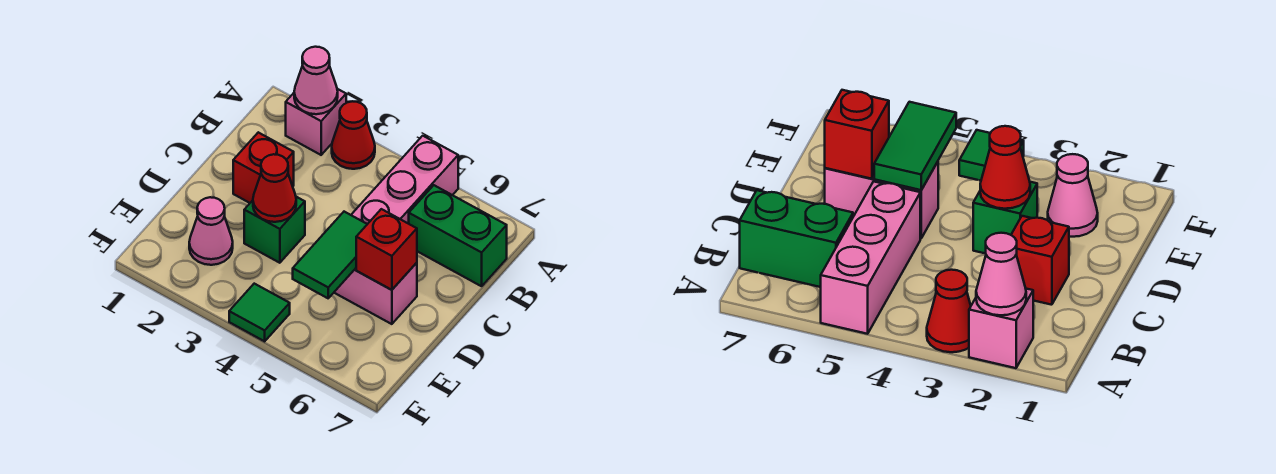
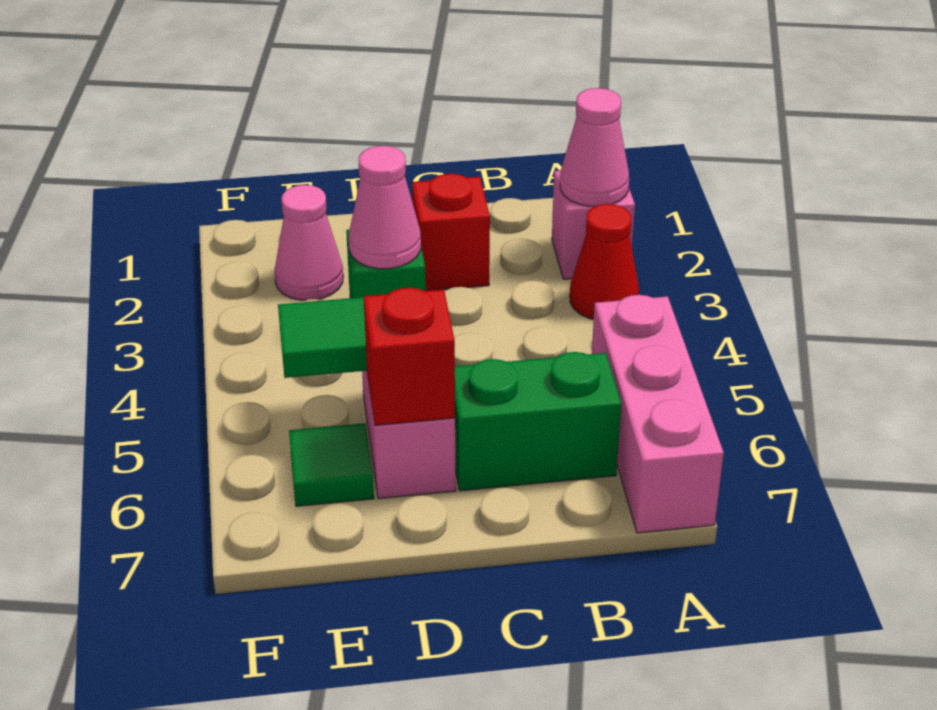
pink 1x3 brick [351,136,458,224] -> pink 1x3 brick turned to [592,295,724,533]
green 1x2 brick [409,185,507,286] -> green 1x2 brick turned to [455,352,621,491]
red 1x1 cone [253,154,296,222] -> pink 1x1 cone [349,146,421,269]
green 1x1 tile [229,284,290,341] -> green 1x1 tile moved to [289,423,374,506]

